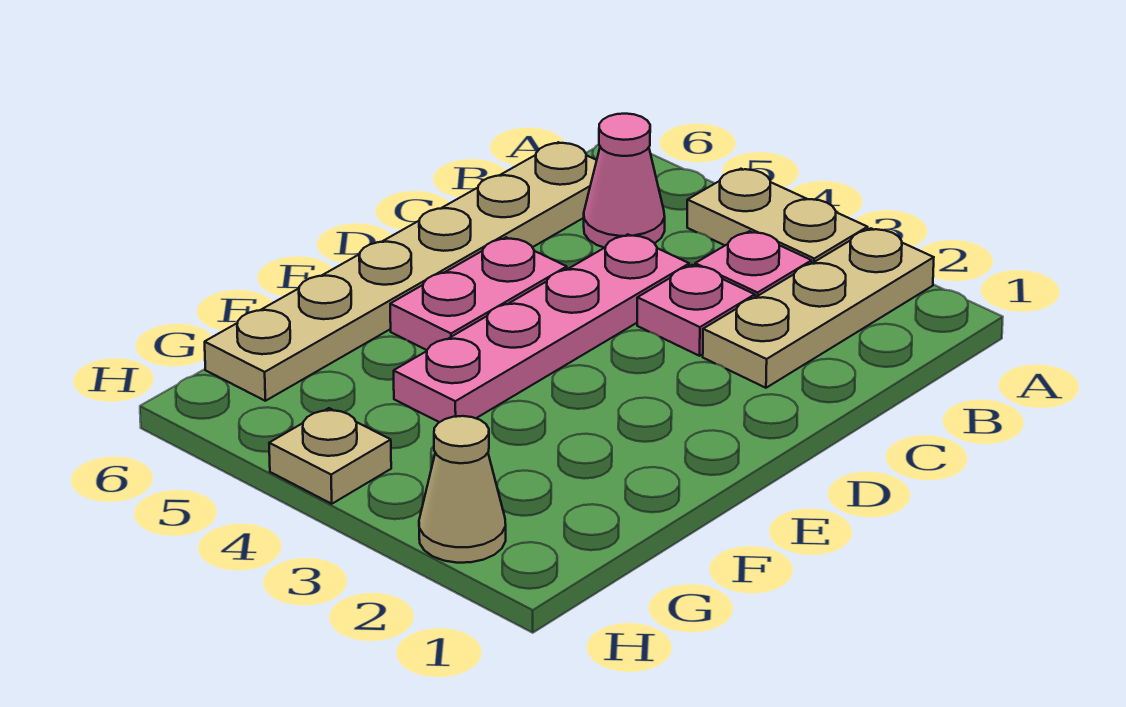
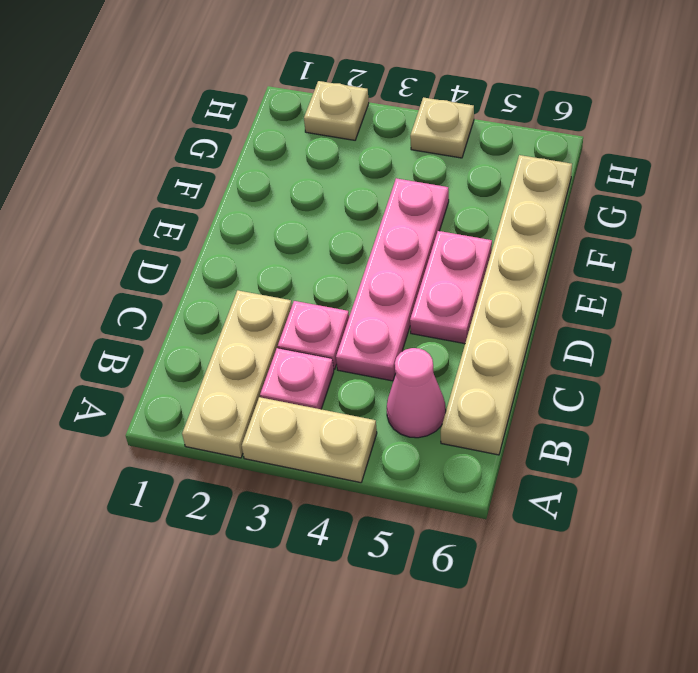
tan 1x1 cone [419,416,506,563] -> tan 1x1 plate [304,81,369,140]

